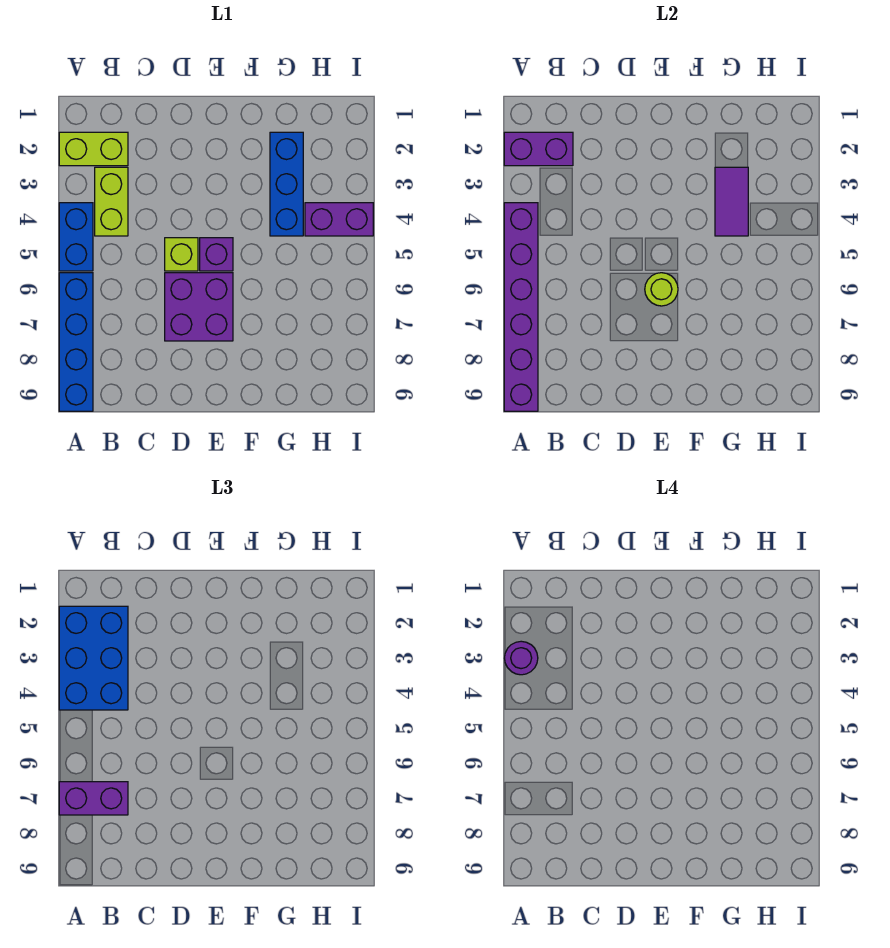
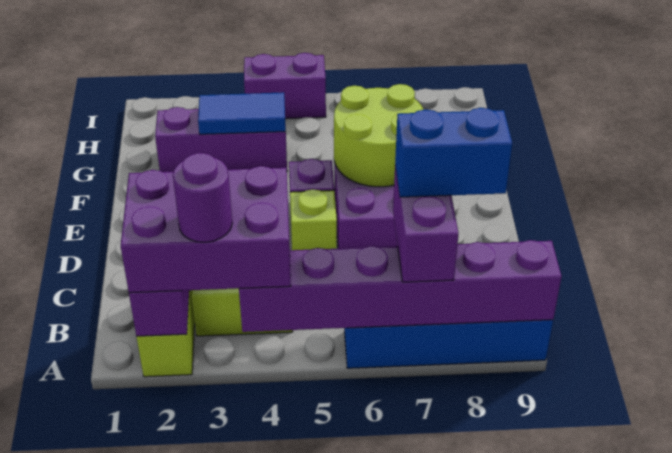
blue 2x3 brick [59,606,128,710] -> purple 2x3 brick [121,166,291,293]
blue 1x2 brick [59,203,93,271] -> blue 1x2 brick moved to [395,108,512,197]
lime 1x1 round brick [645,273,678,306] -> lime 2x2 round brick [334,84,424,187]
blue 1x3 brick [270,132,303,236] -> purple 1x3 brick [155,107,287,172]
purple 1x2 tile [715,167,748,236] -> blue 1x2 tile [198,92,286,134]
purple 1x2 brick [305,203,373,236] -> purple 1x2 brick turned to [244,53,326,119]

